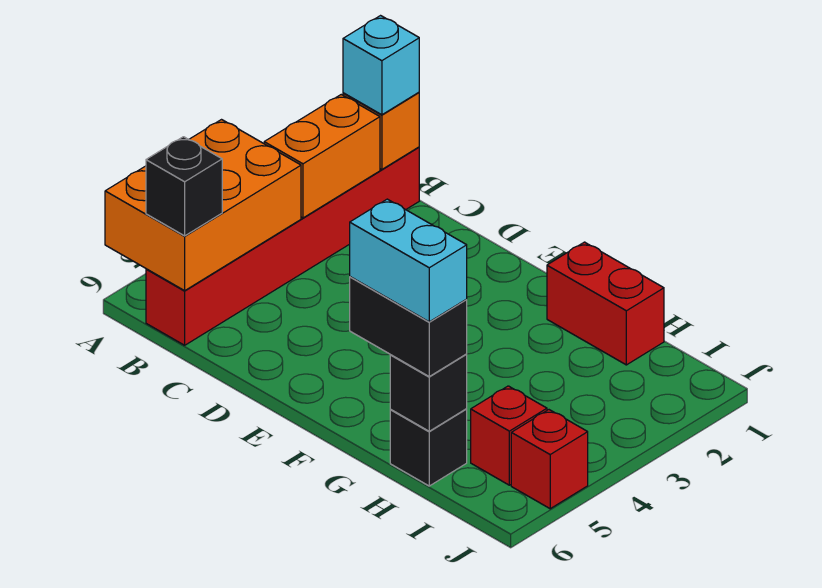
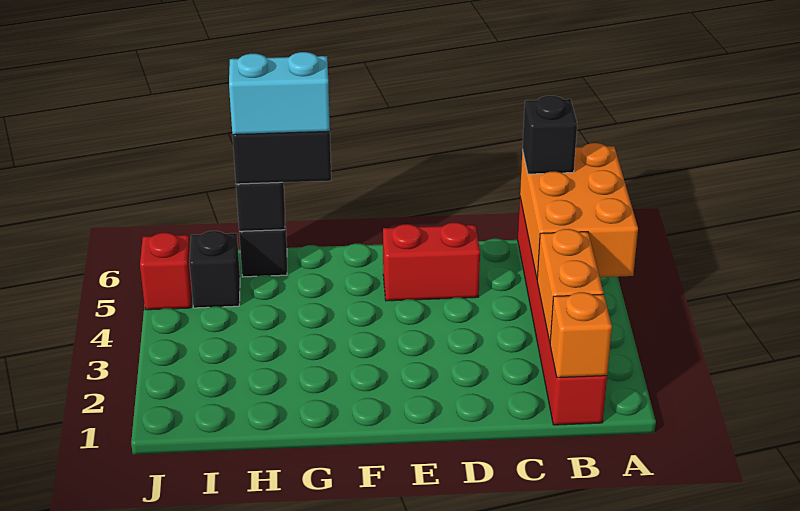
cyan 1x1 brick [343,16,419,115] -> none
red 1x2 brick [547,242,664,365] -> red 1x2 brick moved to [383,222,480,301]
red 1x1 brick [471,386,547,485] -> black 1x1 brick [189,231,240,308]

